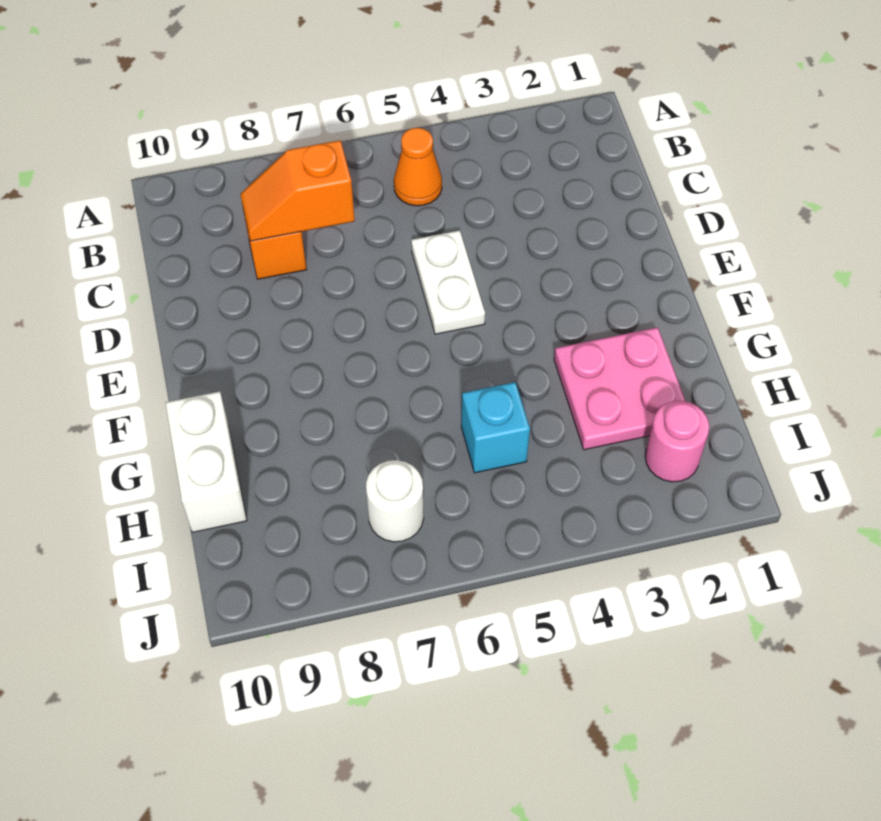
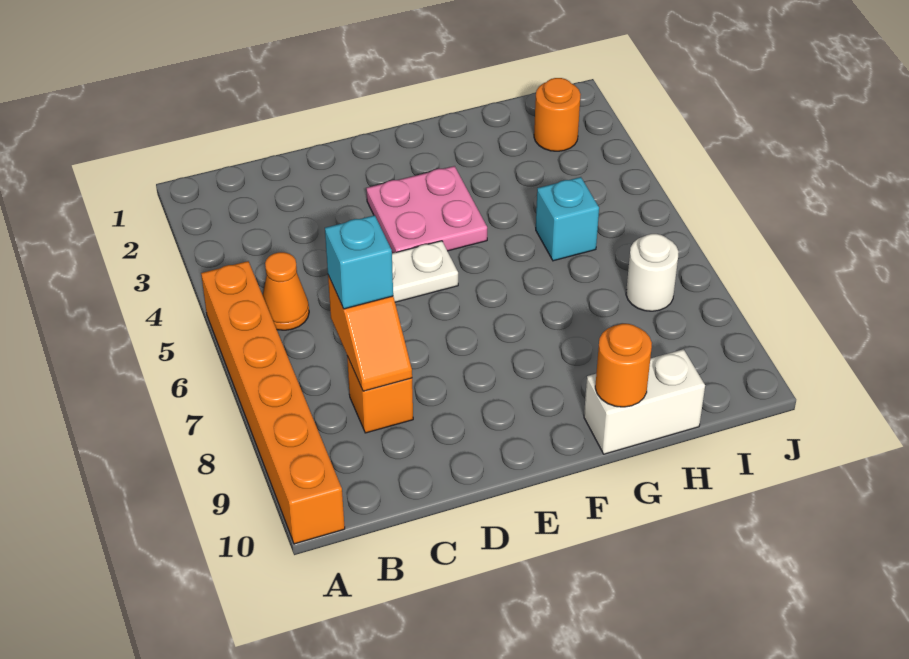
none -> orange 1x6 brick [201,261,345,544]
none -> cyan 1x1 brick [325,215,393,309]
pink 2x2 plate [554,327,685,450] -> pink 2x2 plate moved to [366,166,487,253]
none -> orange 1x1 round brick [595,324,652,407]
pink 1x1 round brick [645,401,710,482] -> orange 1x1 round brick [534,78,581,151]

